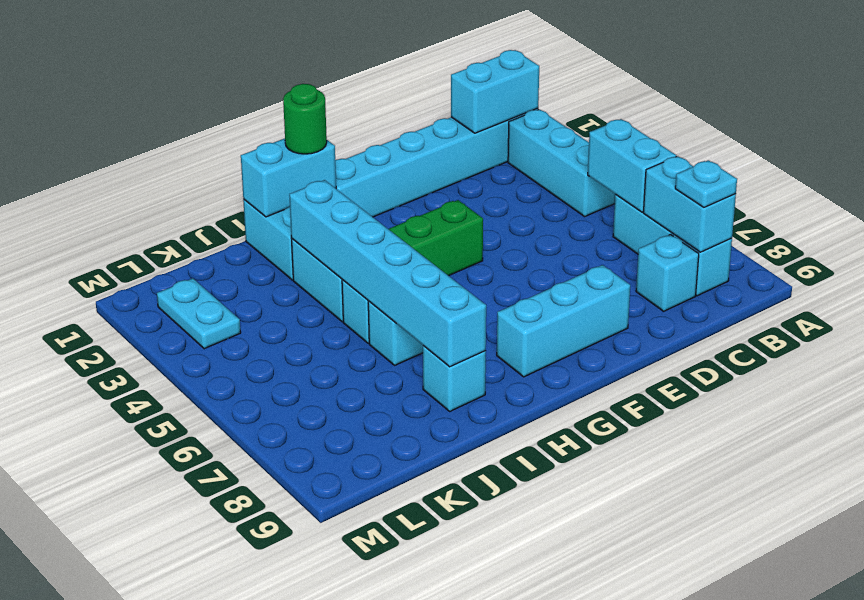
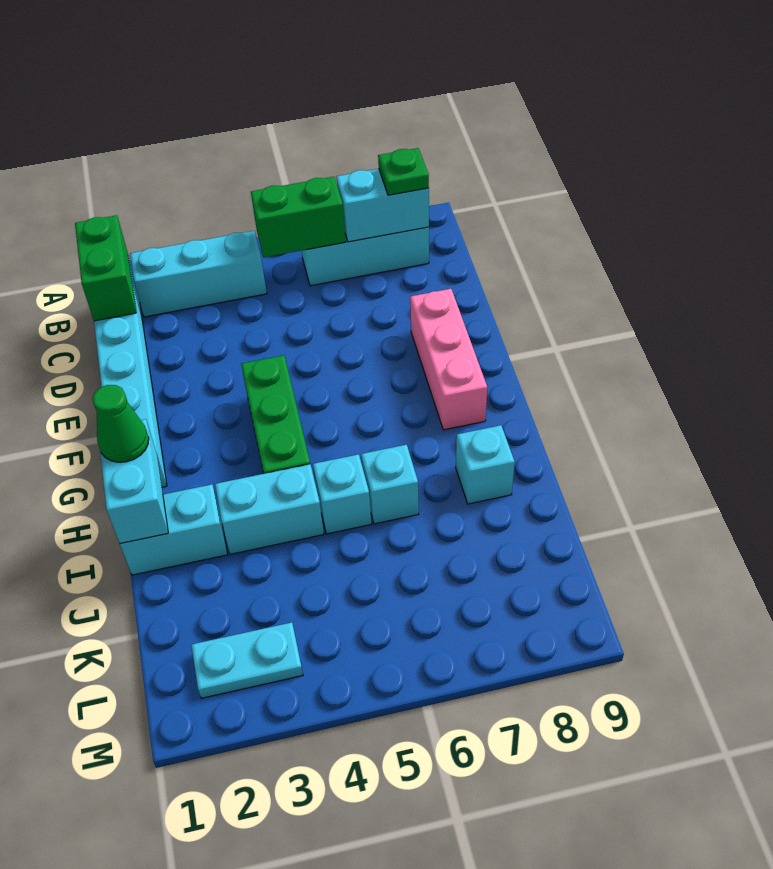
cyan 1x2 brick [451,50,539,133] -> green 1x2 brick [75,215,136,321]
cyan 1x2 brick [588,119,676,212] -> green 1x2 brick [251,177,346,257]
cyan 1x1 plate [675,160,737,207] -> green 1x1 plate [378,148,429,195]
cyan 1x1 brick [636,234,699,311] -> none
cyan 1x3 brick [497,265,630,377] -> pink 1x3 brick [410,289,487,430]
green 1x1 round brick [283,84,327,154] -> green 1x1 cone [93,385,149,462]
cyan 1x6 brick [289,180,486,367] -> none

